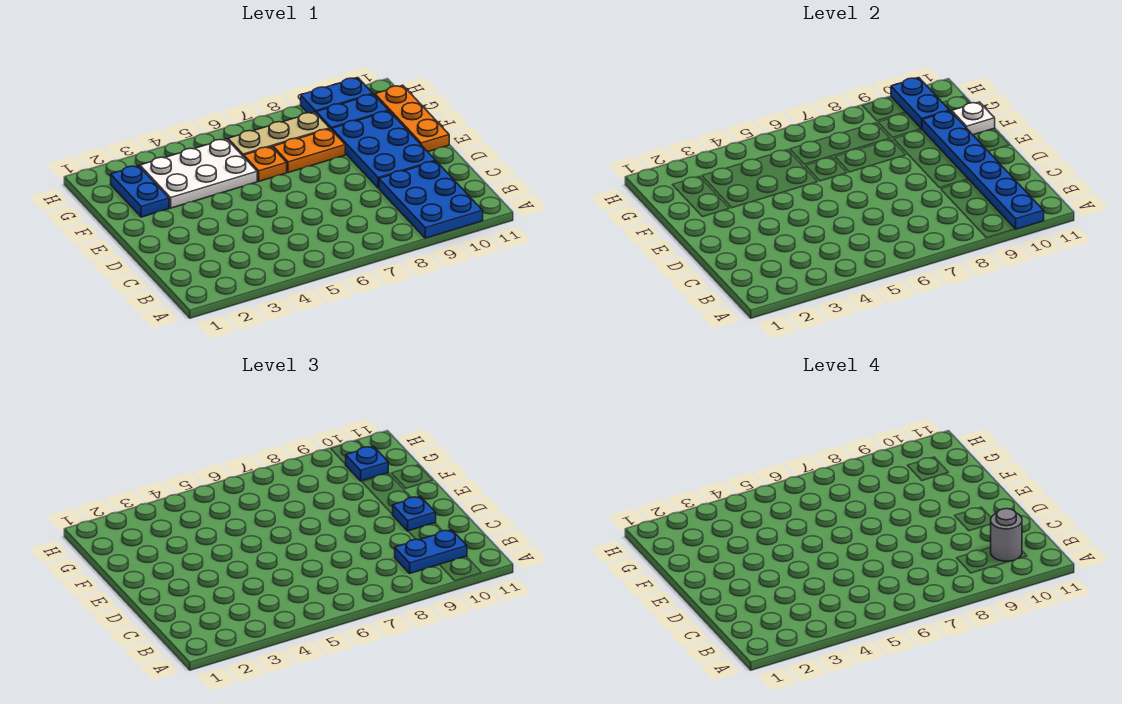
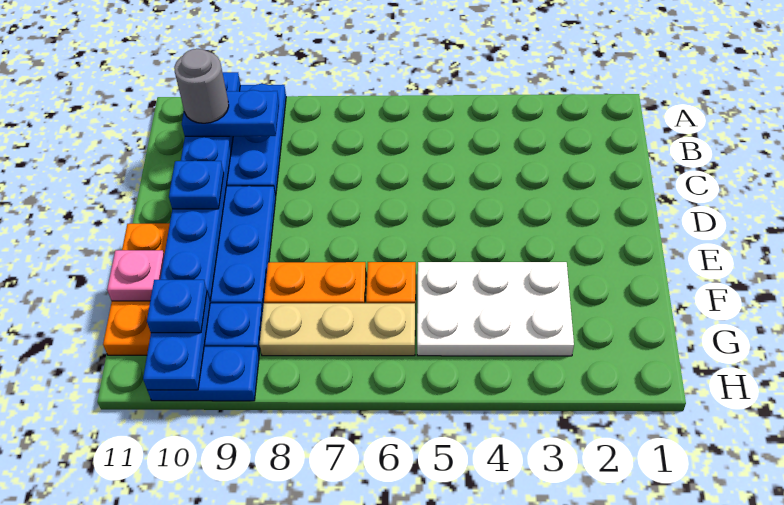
blue 1x2 plate [111,166,169,217] -> none
white 1x1 plate [952,102,995,135] -> pink 1x1 plate [107,250,164,301]

